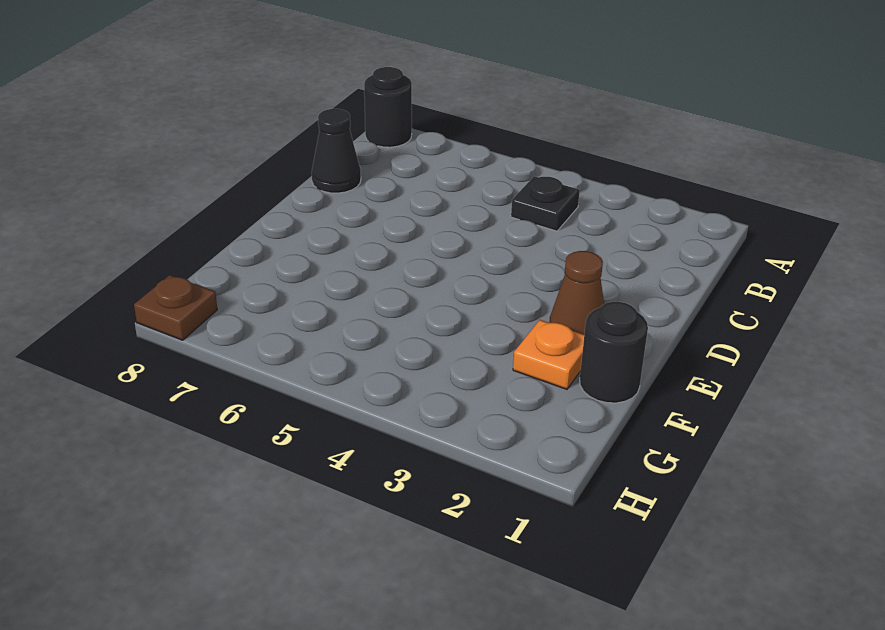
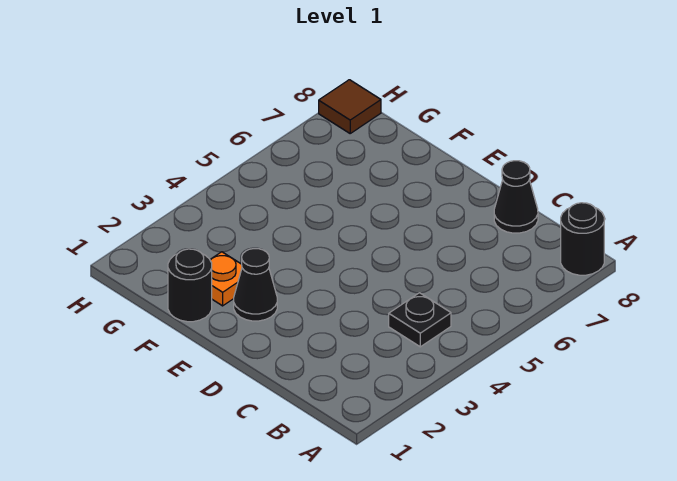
brown 1x1 cone [549,251,604,334] -> black 1x1 cone [234,249,277,321]
brown 1x1 plate [134,275,217,340] -> brown 1x1 tile [319,80,381,133]

